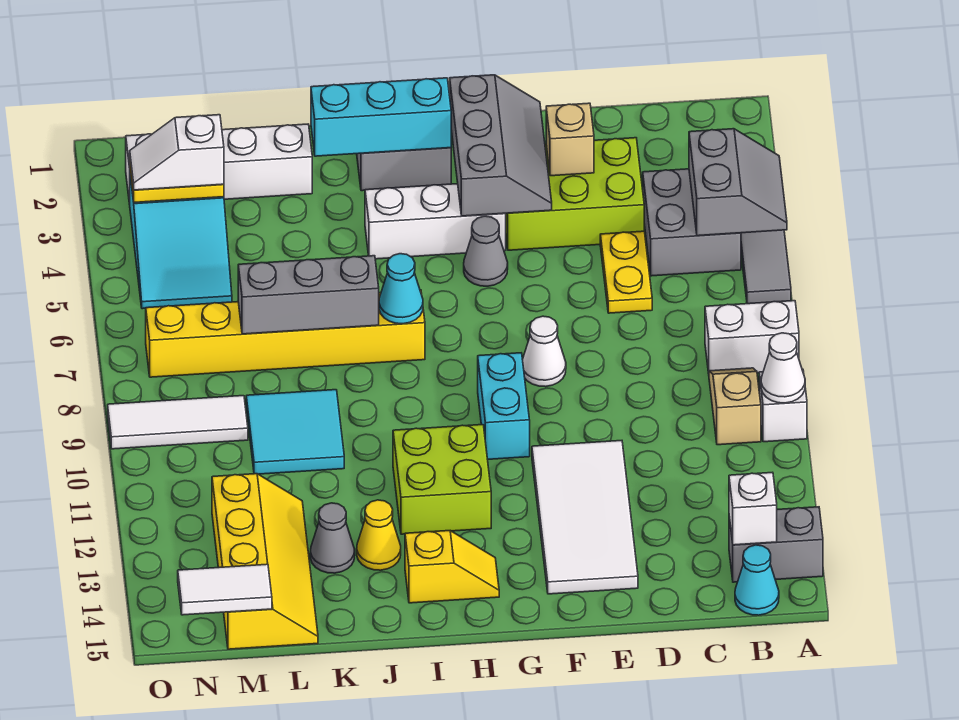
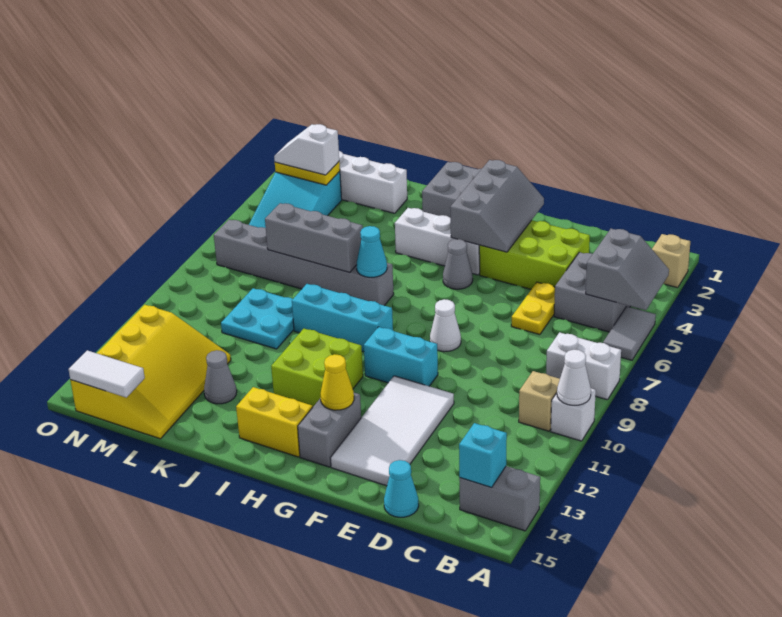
white 1x1 brick [729,472,777,545] -> cyan 1x1 brick [459,423,507,487]
cyan 1x1 cone [735,545,779,615] -> cyan 1x1 cone moved to [384,460,419,517]
tan 1x1 brick [546,103,594,176] -> tan 1x1 brick moved to [652,234,690,288]
cyan 1x2 brick [478,353,530,459] -> cyan 1x2 brick turned to [364,327,438,386]
none -> grey 1x2 brick [298,393,361,467]
cyan 1x3 brick [311,78,451,156] -> cyan 1x3 brick moved to [292,284,393,352]
yellow 1x2 slope [405,531,499,603] -> yellow 1x2 brick [236,387,313,457]
yellow 1x6 brick [146,290,425,377] -> grey 1x6 brick [214,220,394,306]
yellow 1x1 cone [357,500,401,570] -> yellow 1x1 cone moved to [320,354,354,410]
cyan 2x2 tile [246,390,344,474] -> cyan 2x2 plate [221,288,294,349]
yellow 2x4 slope [212,474,318,649] -> yellow 3x4 slope [70,305,231,439]
white 1x3 tile [108,396,248,449] -> none

